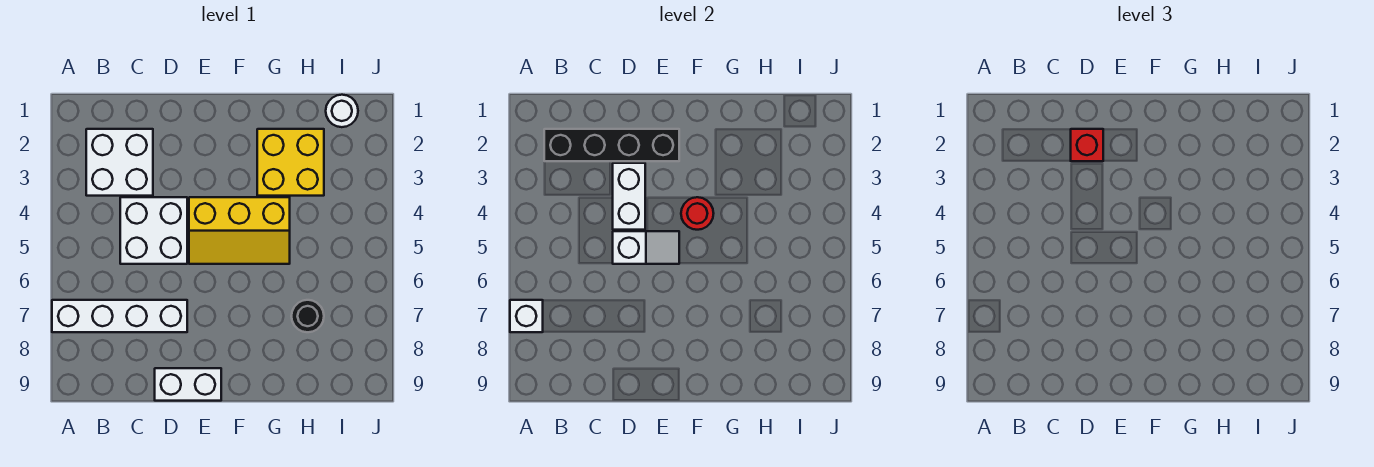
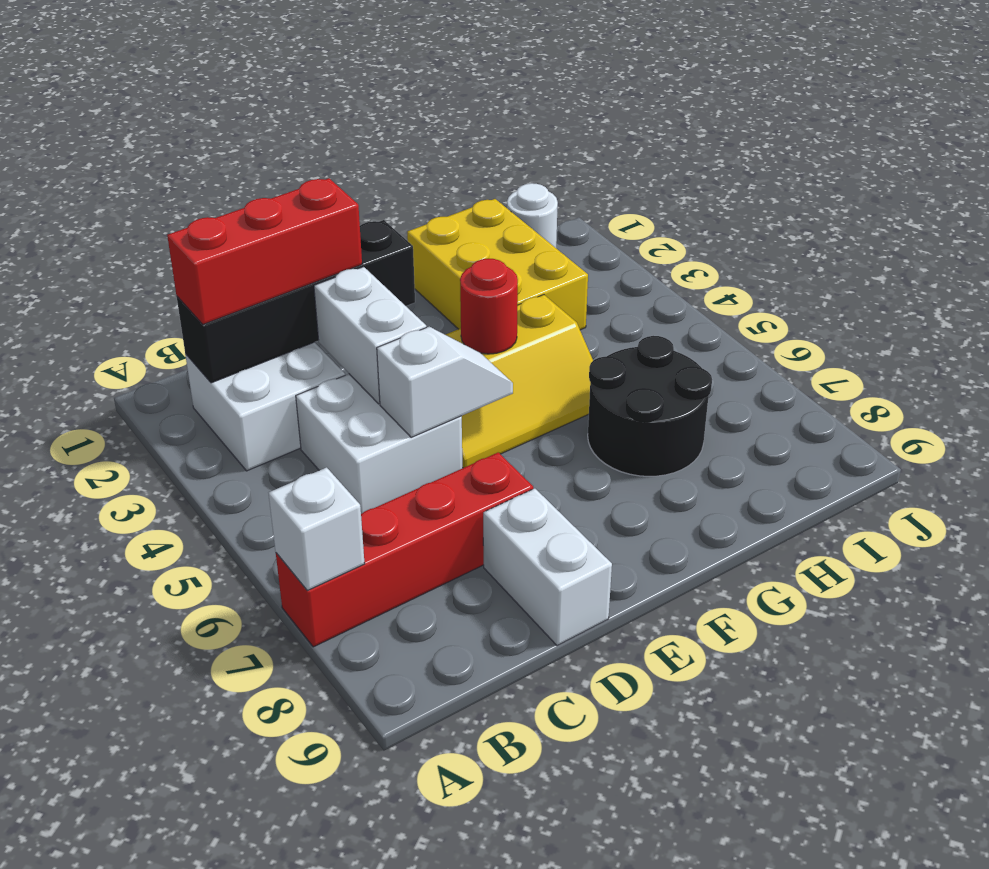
white 1x4 brick [52,300,187,332] -> red 1x4 brick [276,452,533,647]
red 1x1 brick [1071,129,1103,161] -> red 1x3 brick [167,178,362,324]
white 1x2 brick [155,368,221,401] -> white 1x2 brick turned to [483,488,612,646]
yellow 2x2 brick [257,129,324,196] -> yellow 2x3 brick [407,199,588,330]
black 1x1 round brick [291,300,324,332] -> black 2x2 round brick [588,336,712,476]

